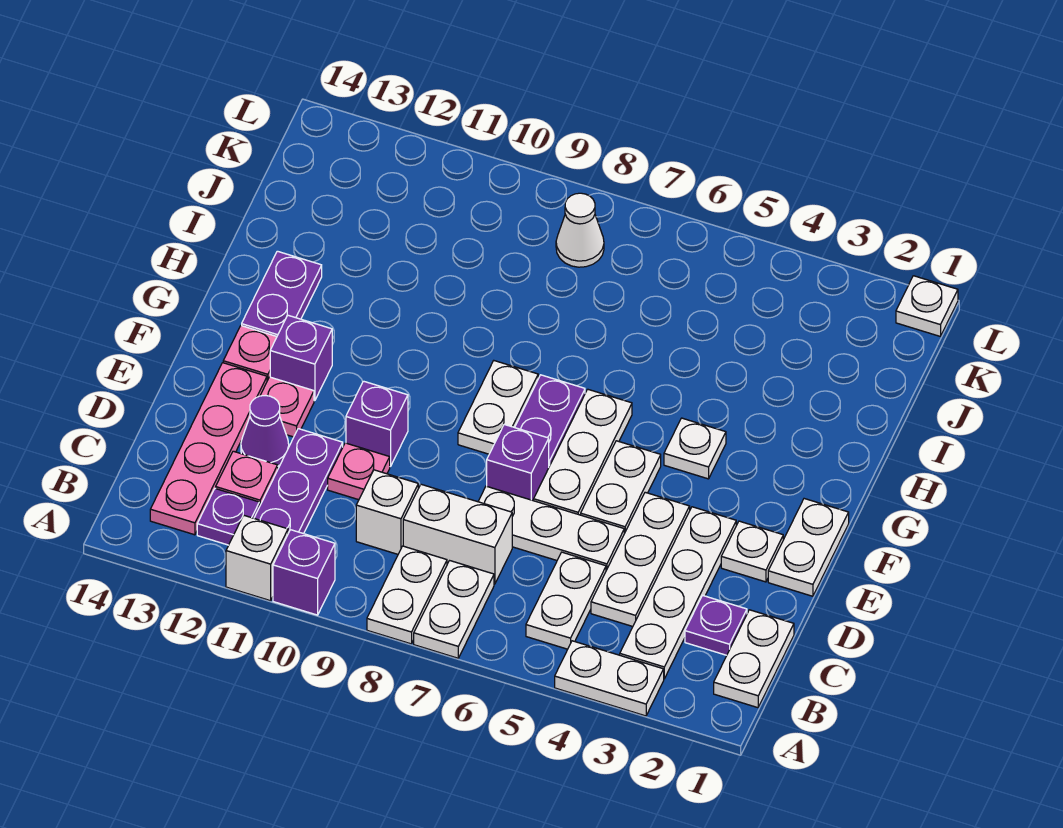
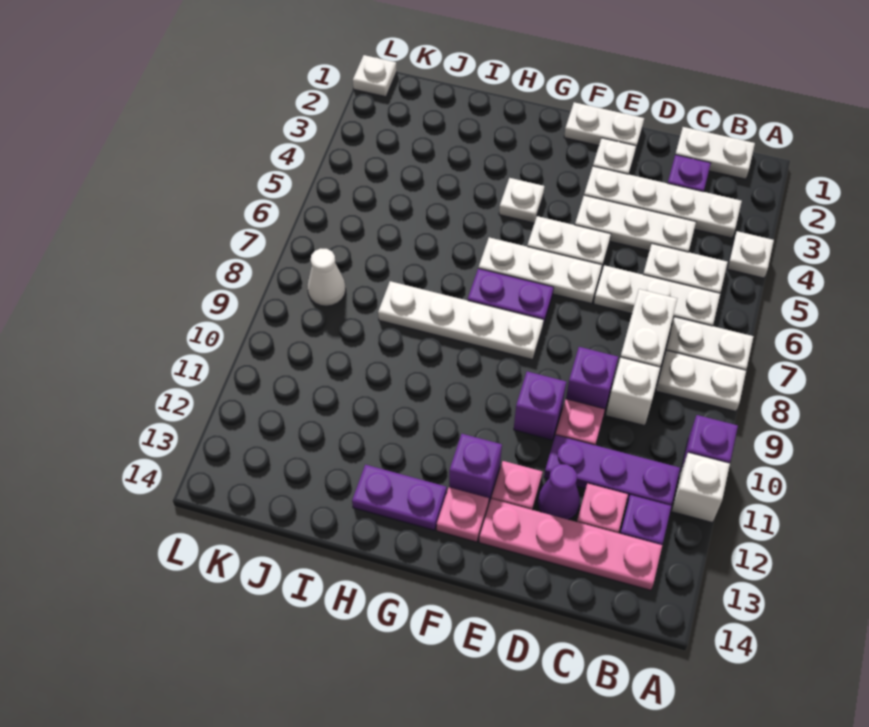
white 1x2 plate [555,641,664,716] -> white 1x1 plate [727,231,774,278]
white 1x3 plate [478,486,624,570] -> white 1x3 plate turned to [594,265,720,326]
purple 1x1 brick [487,424,549,501] -> purple 1x1 brick moved to [566,347,618,409]
white 1x2 plate [458,361,538,454] -> white 1x4 plate [378,281,544,360]

